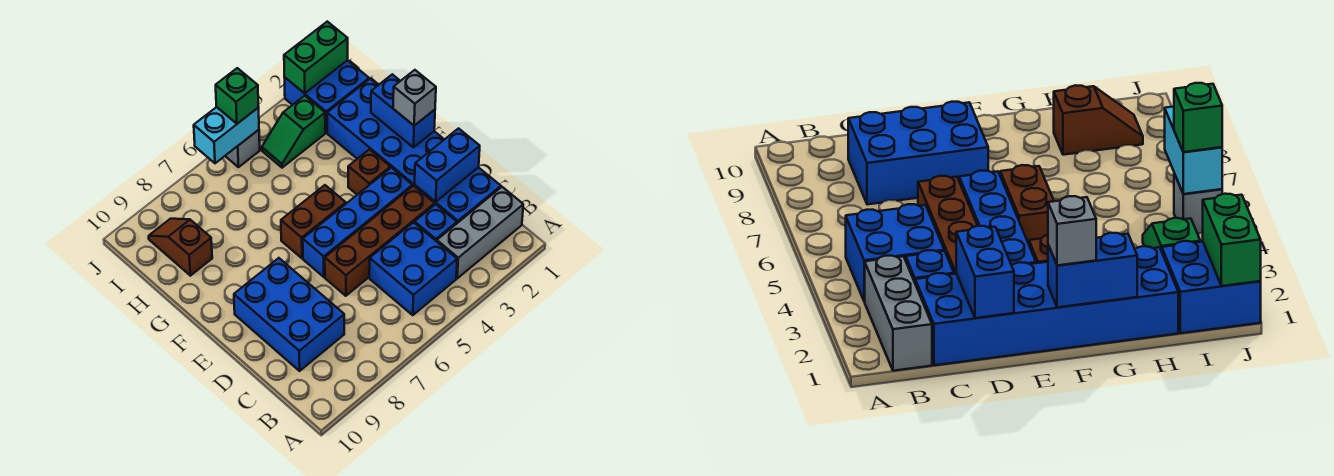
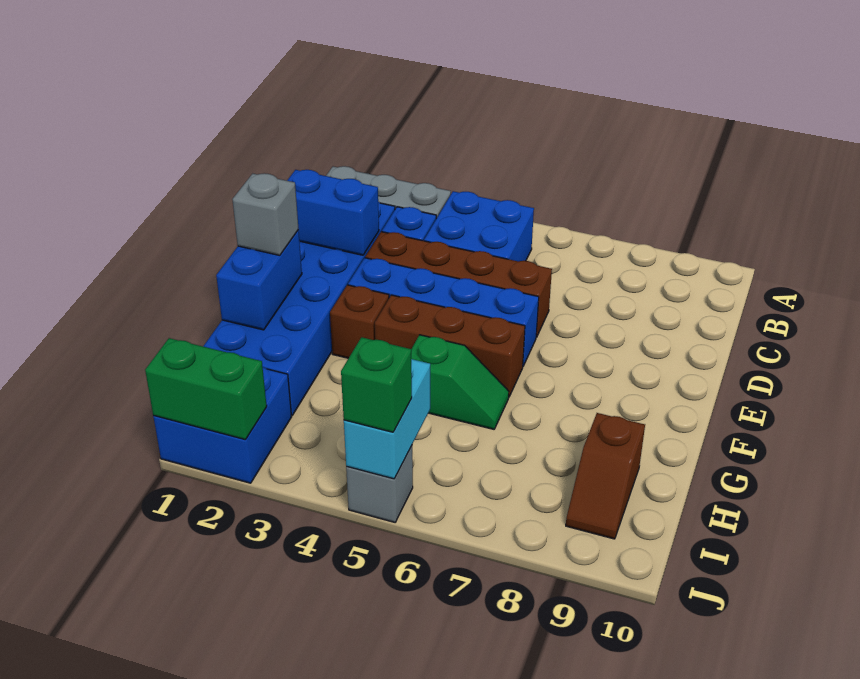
blue 2x3 brick [234,258,344,371] -> none
brown 1x2 brick [281,185,346,258] -> brown 1x3 brick [375,295,525,396]
green 1x2 slope [262,96,325,168] -> green 1x2 slope moved to [411,335,509,429]
cyan 1x2 brick [194,107,259,163] -> cyan 1x2 brick turned to [344,359,430,479]

